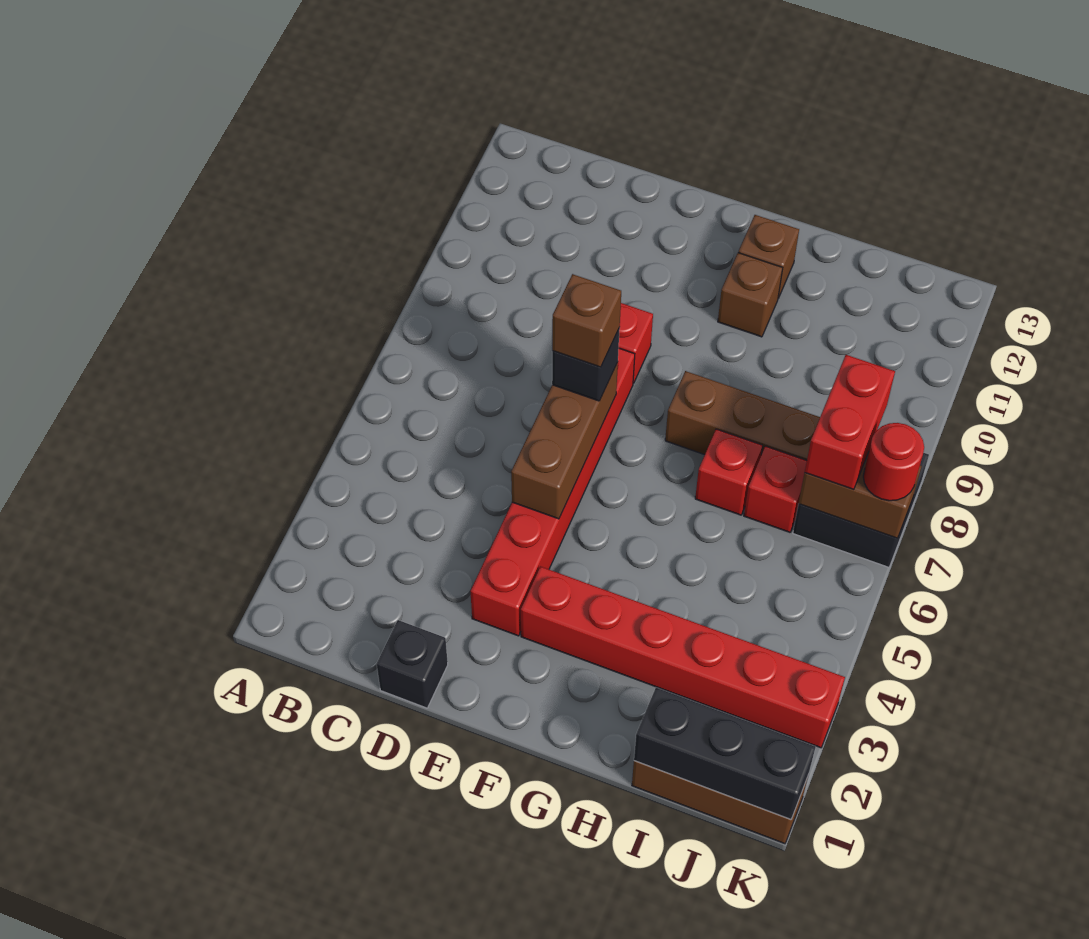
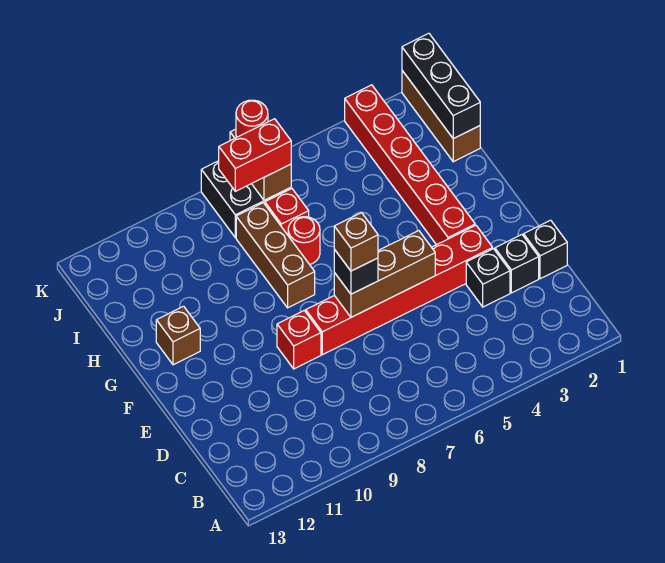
none -> black 1x1 brick [495,235,539,293]
none -> black 1x1 brick [466,249,510,307]
brown 1x1 brick [718,253,783,337] -> none
red 1x1 brick [695,429,763,515] -> red 1x1 round brick [288,217,320,265]

